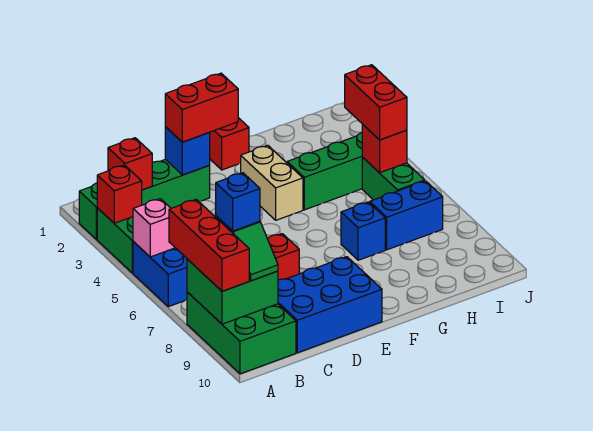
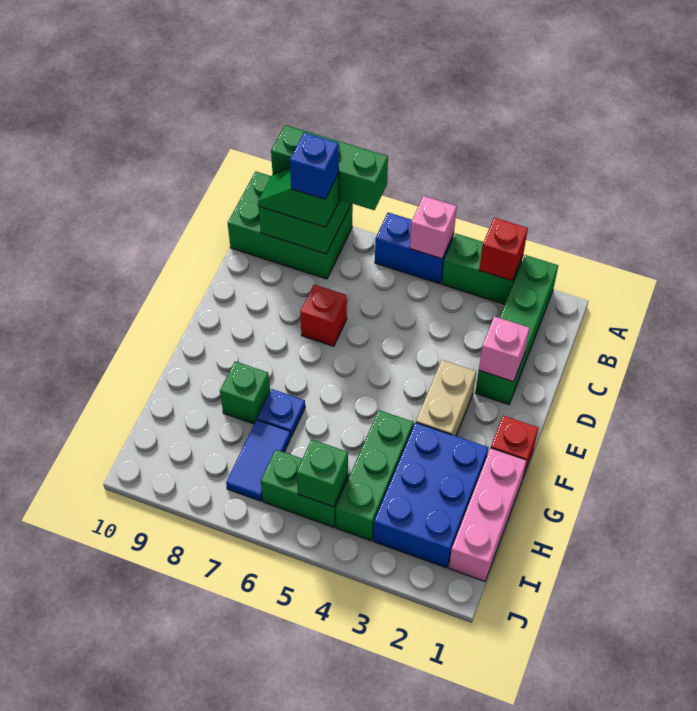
red 1x3 brick [169,199,249,291] -> green 1x3 brick [271,125,388,210]
red 1x1 brick [108,138,152,190] -> none
blue 2x3 brick [278,257,382,353] -> blue 2x3 brick moved to [373,423,488,568]
blue 1x1 brick [165,127,210,175] -> pink 1x1 brick [479,317,530,382]
red 1x2 brick [165,73,238,142] -> none
tan 1x2 brick [241,145,303,220] -> tan 1x2 brick turned to [416,360,476,436]
none -> pink 1x3 brick [449,448,527,581]
blue 1x1 brick [341,202,385,260] -> blue 1x1 plate [257,389,305,437]
none -> green 1x1 brick [220,361,270,424]
blue 1x2 brick [370,181,443,250] -> blue 1x2 tile [226,420,291,501]
red 1x2 brick [345,65,407,140] -> none
red 1x1 brick [362,125,407,173] -> green 1x1 brick [297,440,348,507]

